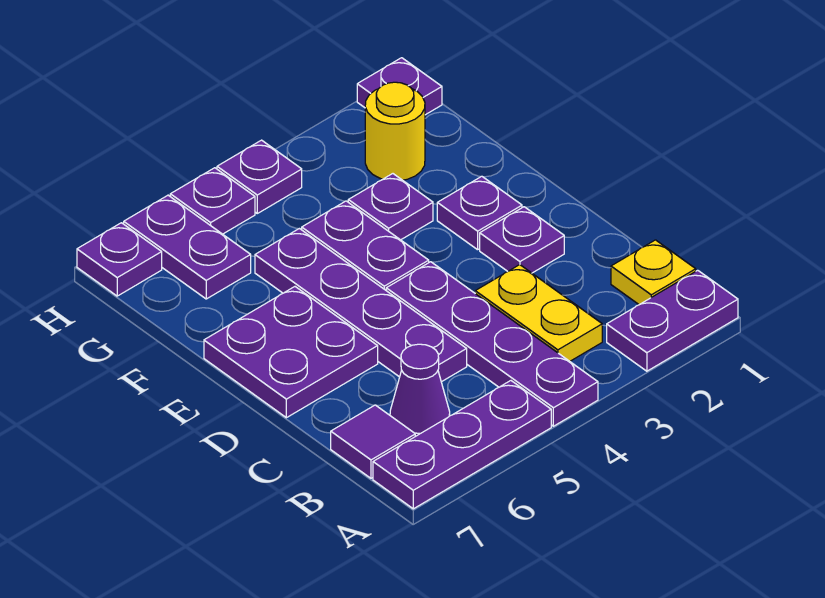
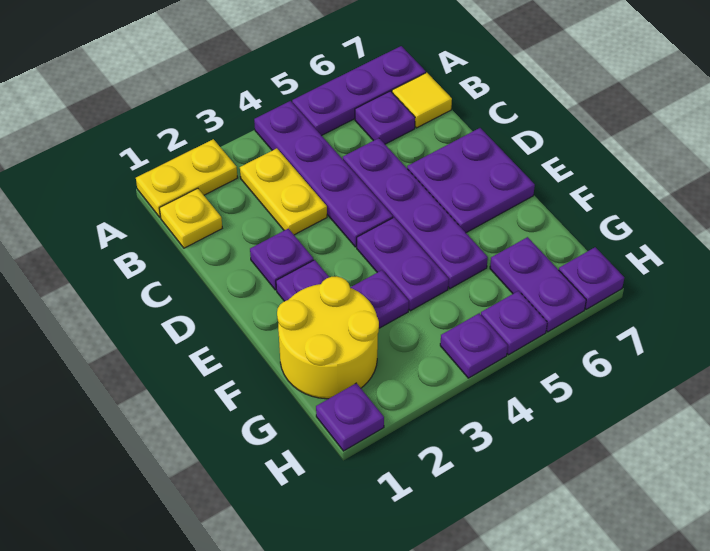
purple 1x2 plate [607,270,738,371] -> yellow 1x2 plate [136,139,238,217]
purple 1x1 cone [390,344,450,436] -> purple 1x1 plate [355,91,415,144]
purple 1x1 tile [331,405,415,478] -> yellow 1x1 tile [392,73,452,128]
yellow 1x1 round brick [365,82,425,180] -> yellow 2x2 round brick [277,276,379,399]

